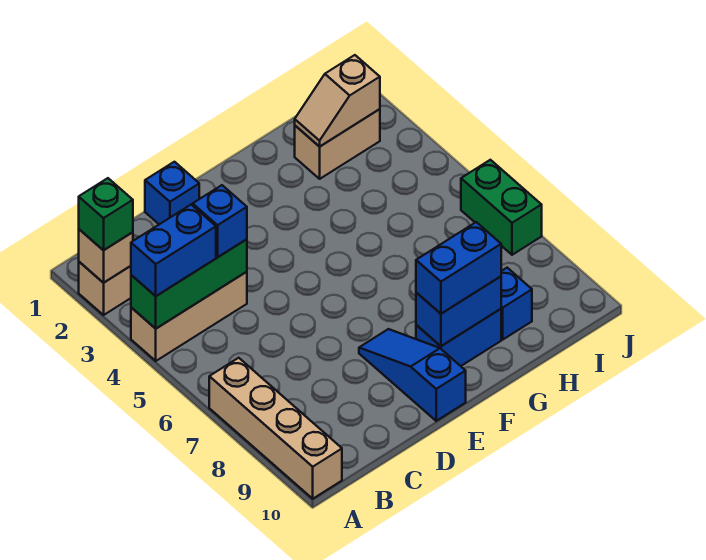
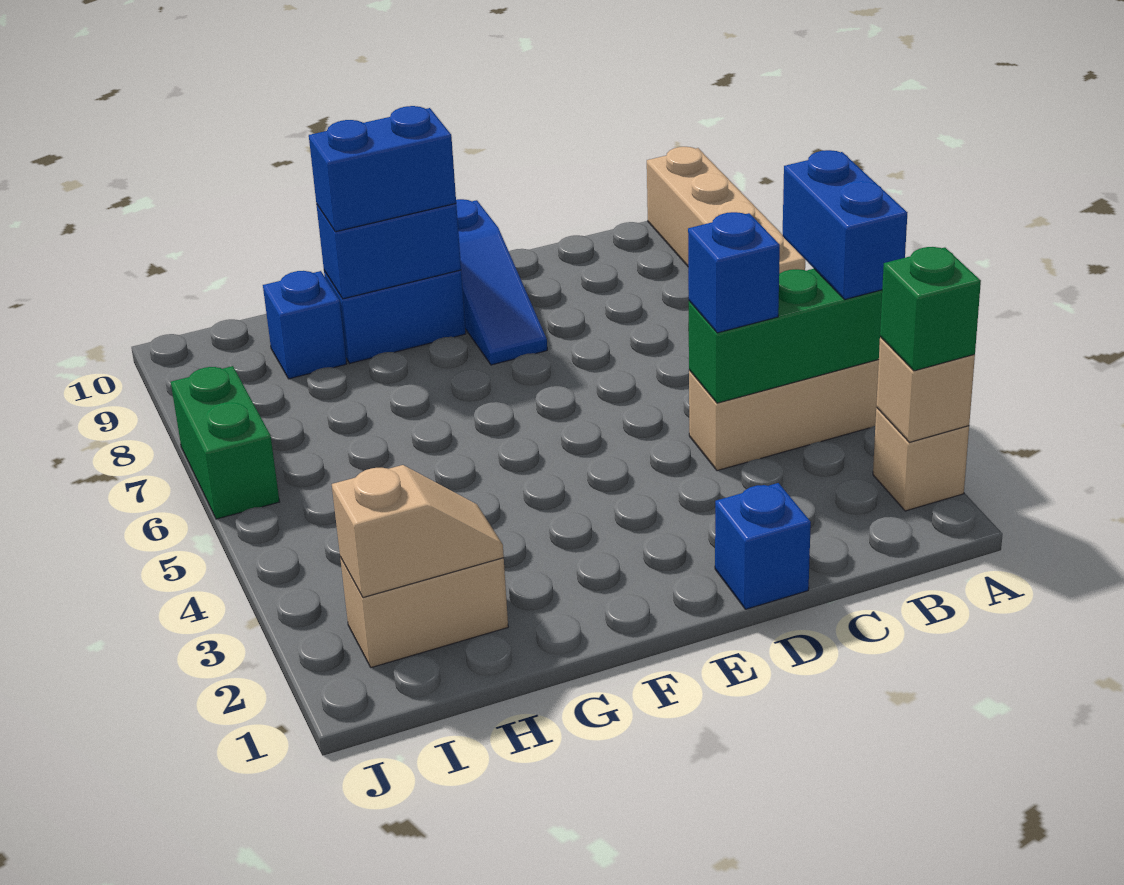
blue 1x2 brick [131,205,216,296] -> blue 1x2 brick turned to [782,150,907,300]

